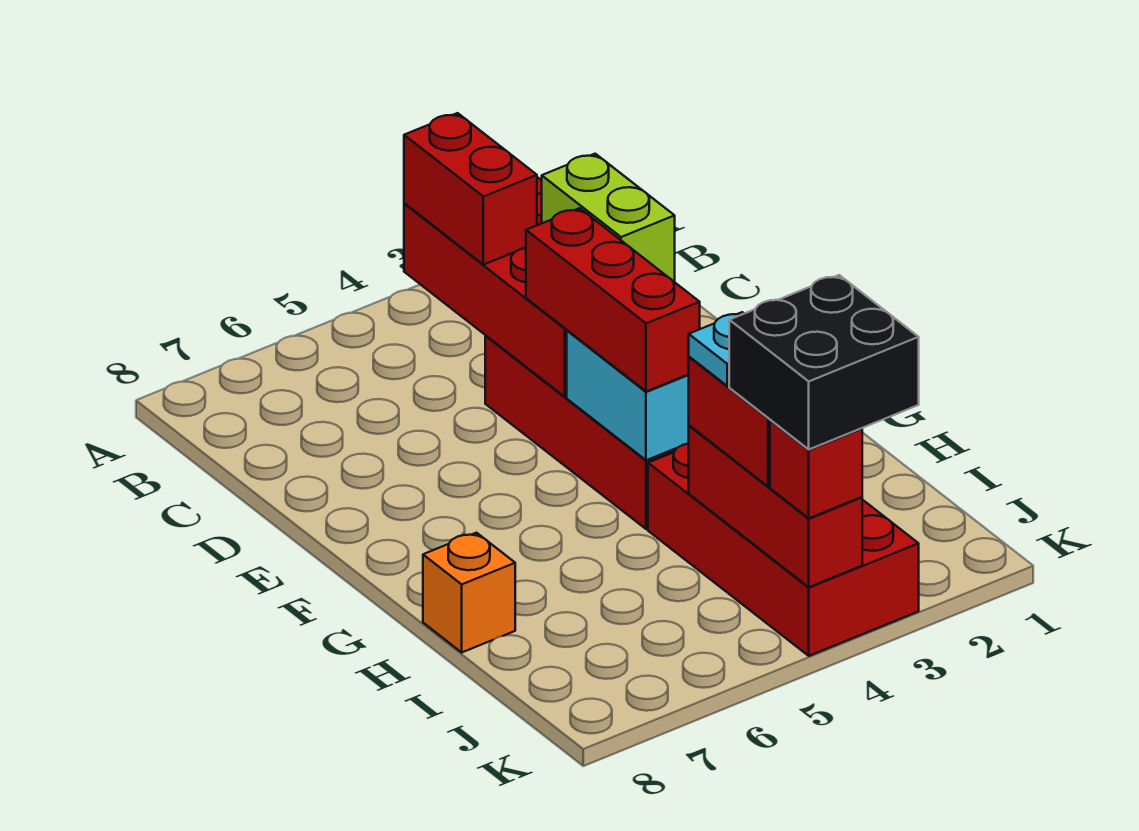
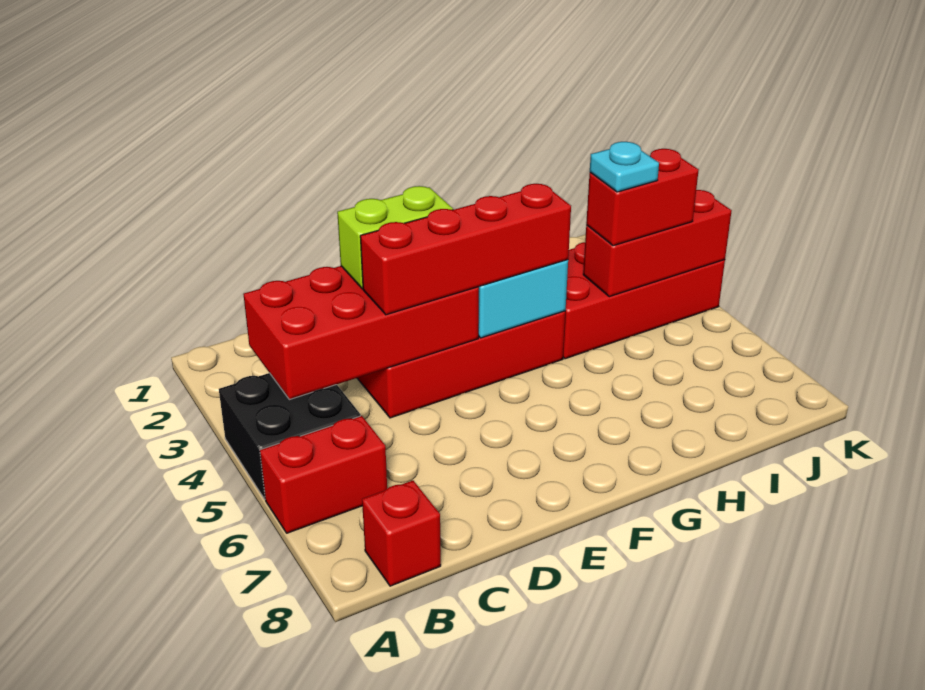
red 1x2 brick [404,113,537,265] -> red 1x2 brick moved to [260,416,387,533]
red 1x3 brick [526,208,700,392] -> red 1x4 brick [360,184,571,315]
orange 1x1 brick [423,533,515,652] -> none
black 2x2 brick [729,275,919,449] -> black 2x2 brick moved to [219,373,361,499]
red 1x1 brick [770,420,862,518] -> red 1x1 brick moved to [362,480,441,586]

